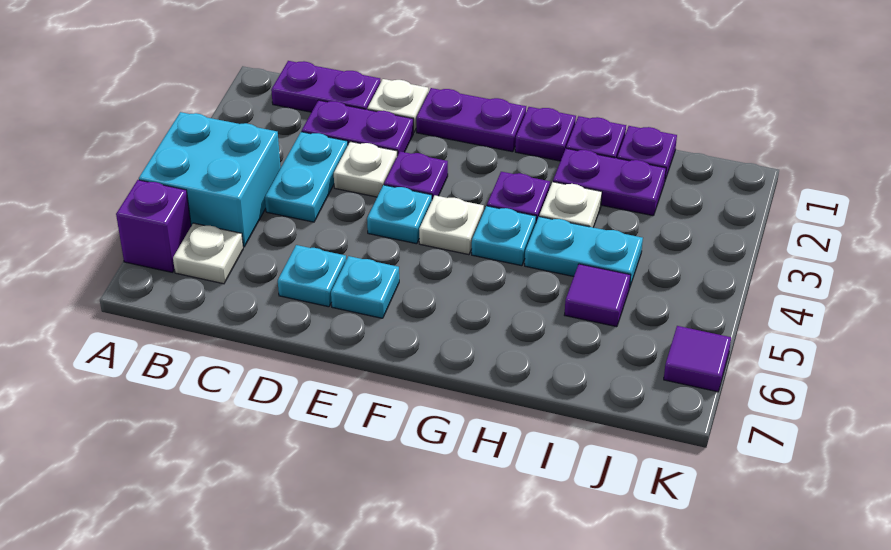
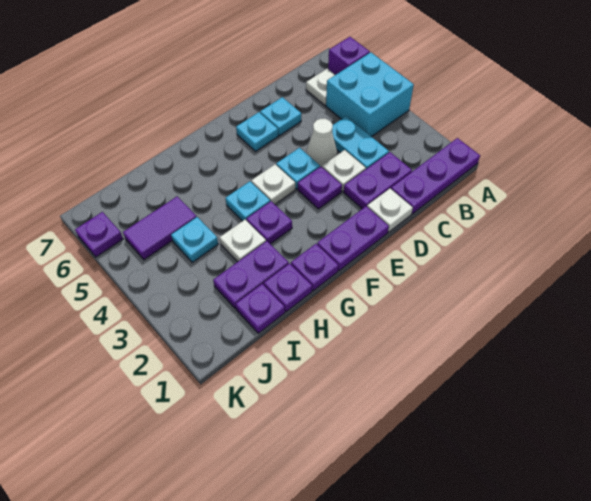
purple 1x2 plate [271,61,381,112] -> purple 1x3 plate [391,138,480,214]
none -> white 1x1 cone [307,119,337,167]
cyan 1x2 plate [525,217,643,288] -> cyan 1x1 plate [171,217,218,262]
purple 1x1 tile [565,264,631,327] -> purple 1x2 tile [123,197,196,260]
purple 1x1 tile [664,326,731,392] -> purple 1x1 plate [75,212,123,257]

